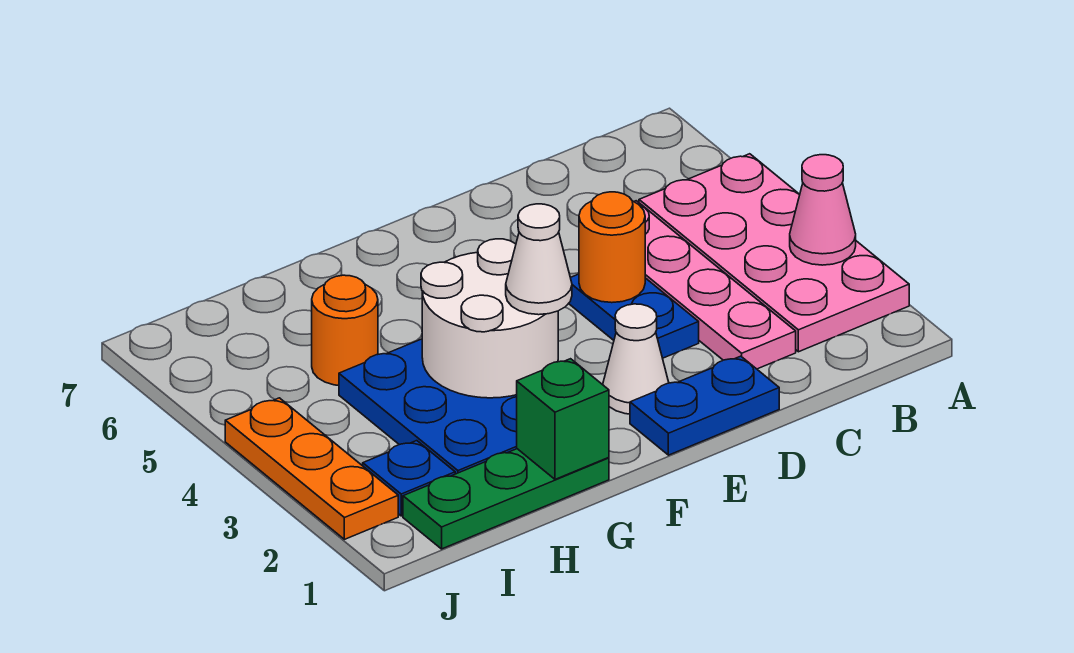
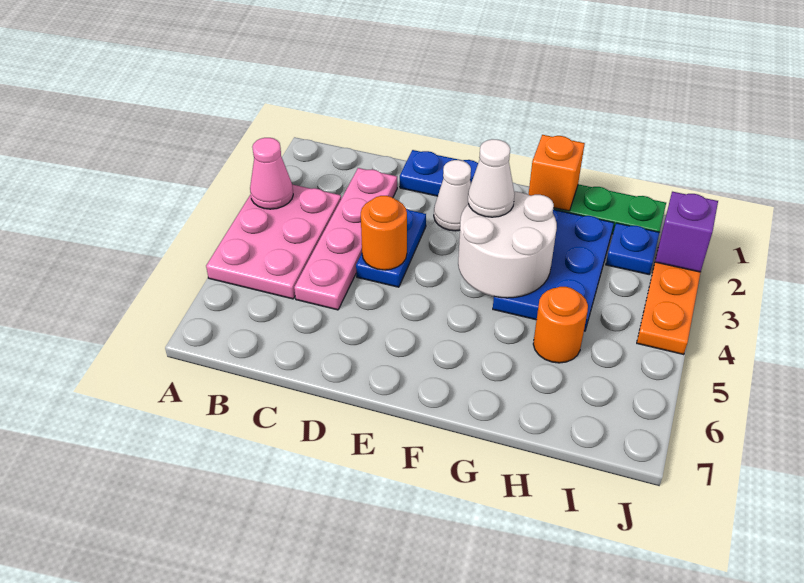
pink 2x4 plate [639,154,909,352] -> pink 2x3 plate [206,185,341,299]
green 1x1 brick [517,359,609,479] -> orange 1x1 brick [529,135,585,211]
none -> purple 1x1 brick [655,192,718,272]

